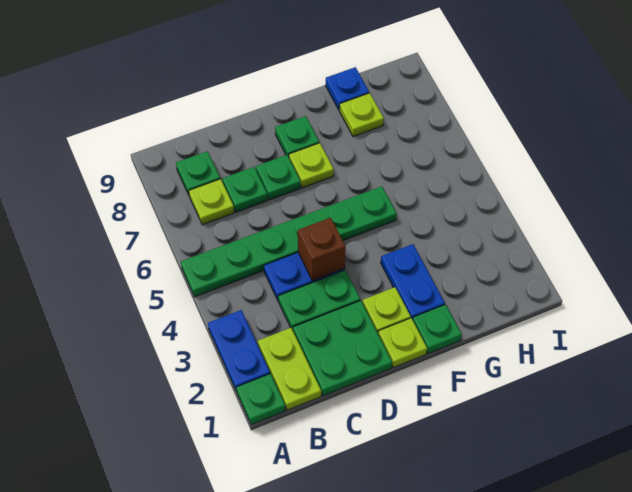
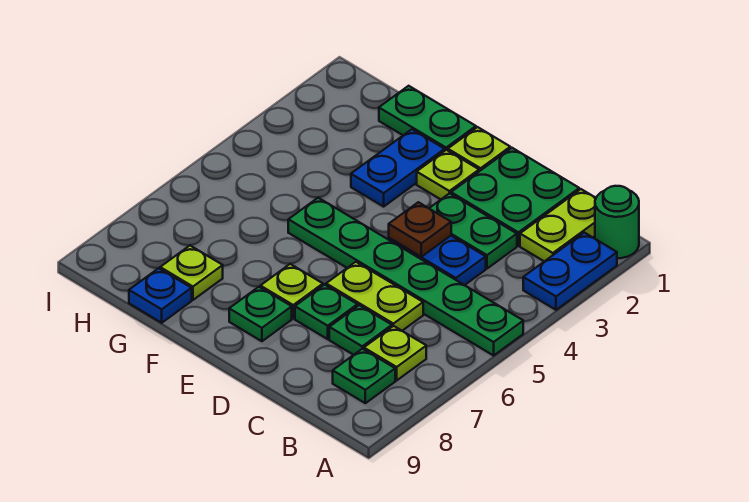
green 1x1 plate [236,374,285,425] -> green 1x1 round brick [595,186,639,258]
none -> lime 1x2 plate [326,262,423,331]
brown 1x1 brick [298,218,346,281] -> brown 1x1 plate [389,202,451,257]
green 1x1 plate [413,305,462,354] -> green 1x2 plate [379,86,476,150]

